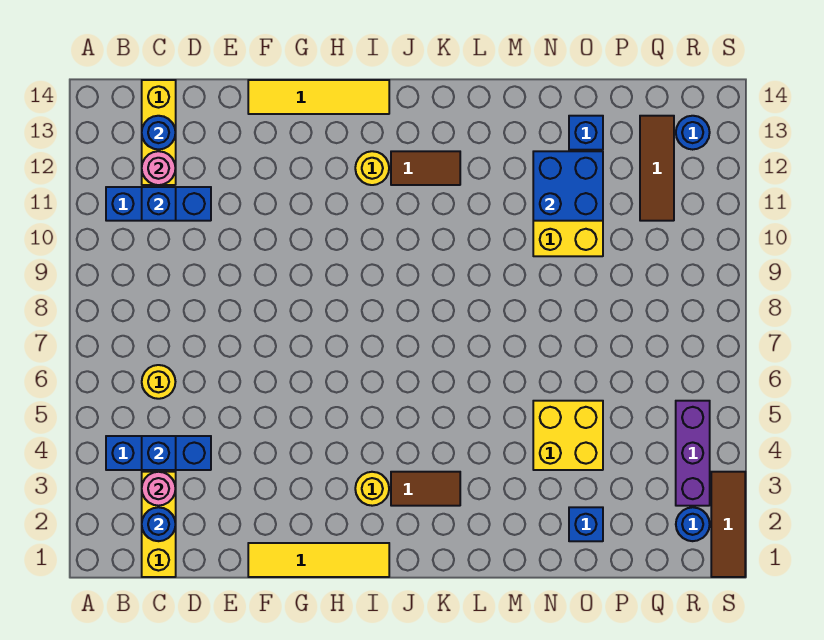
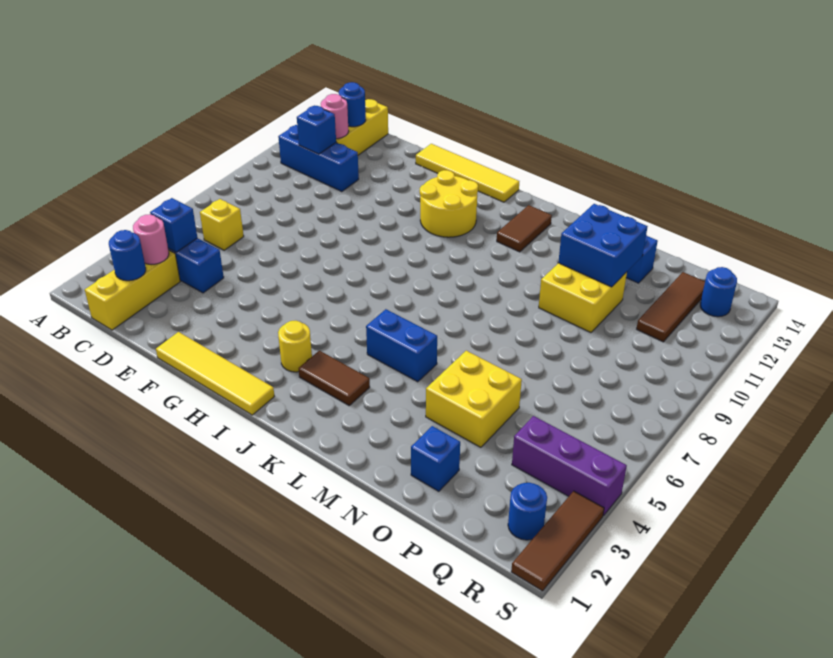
yellow 1x1 round brick [142,365,175,399] -> yellow 1x1 brick [200,199,244,250]
yellow 1x1 round brick [355,151,389,185] -> yellow 2x2 round brick [420,170,478,237]
brown 1x2 tile [391,151,460,185] -> brown 1x2 tile turned to [497,205,552,252]
none -> blue 1x2 brick [366,309,437,382]
purple 1x3 brick [676,401,710,506] -> purple 1x3 brick turned to [512,416,627,516]

